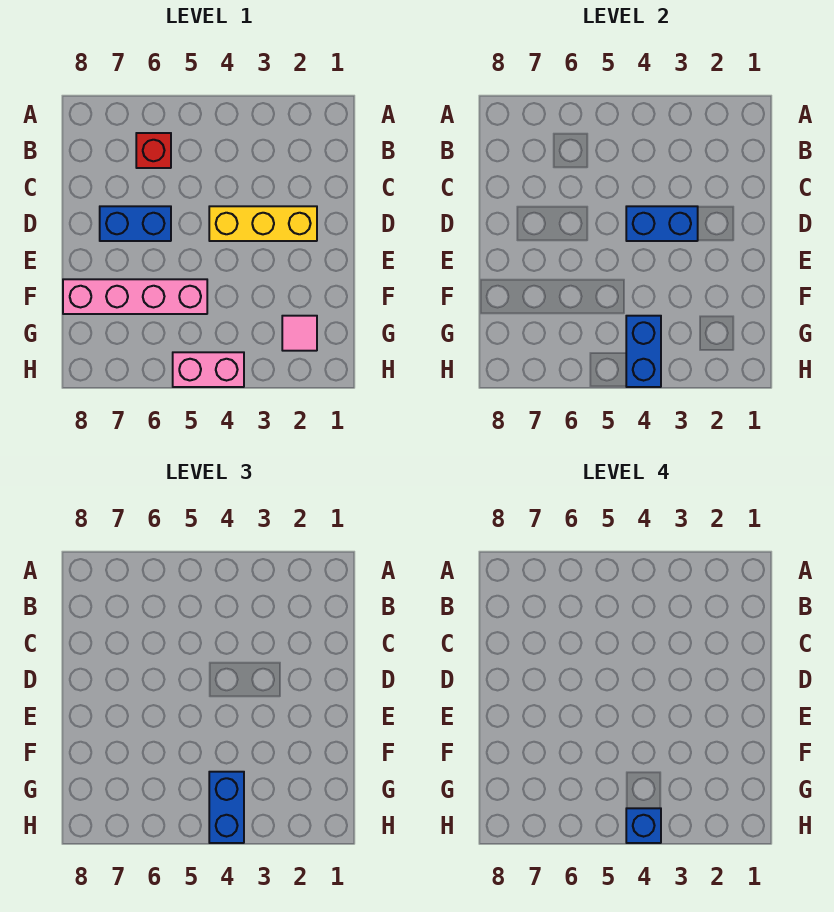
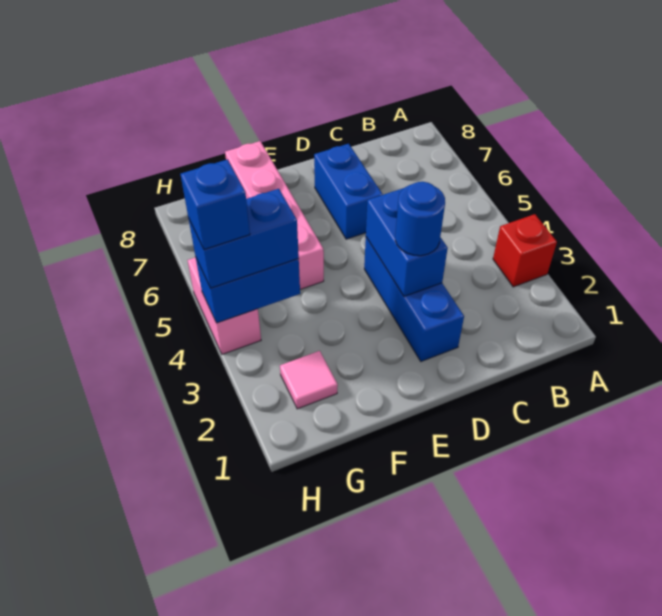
red 1x1 brick [136,133,171,168] -> red 1x1 brick moved to [493,214,557,287]
yellow 1x3 brick [209,206,317,241] -> blue 1x3 brick [364,237,464,361]
none -> blue 1x1 round brick [395,182,445,256]

